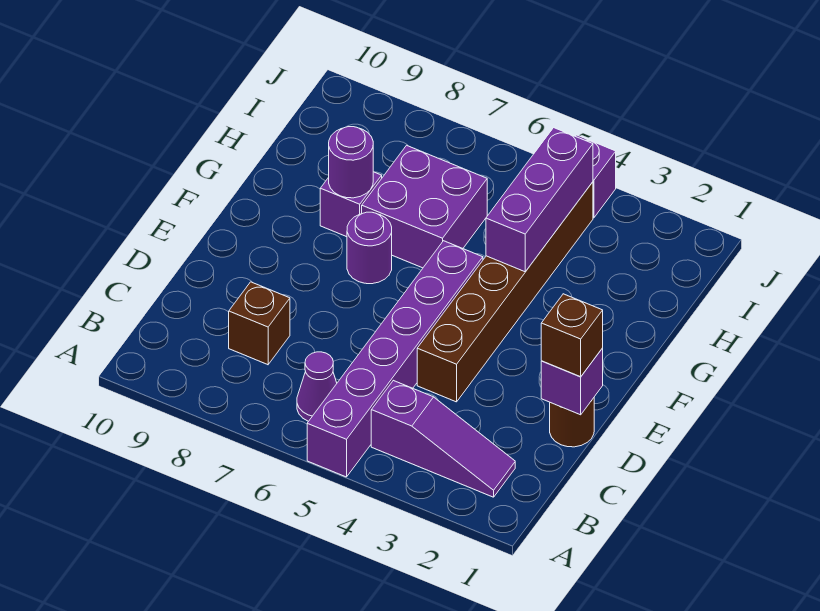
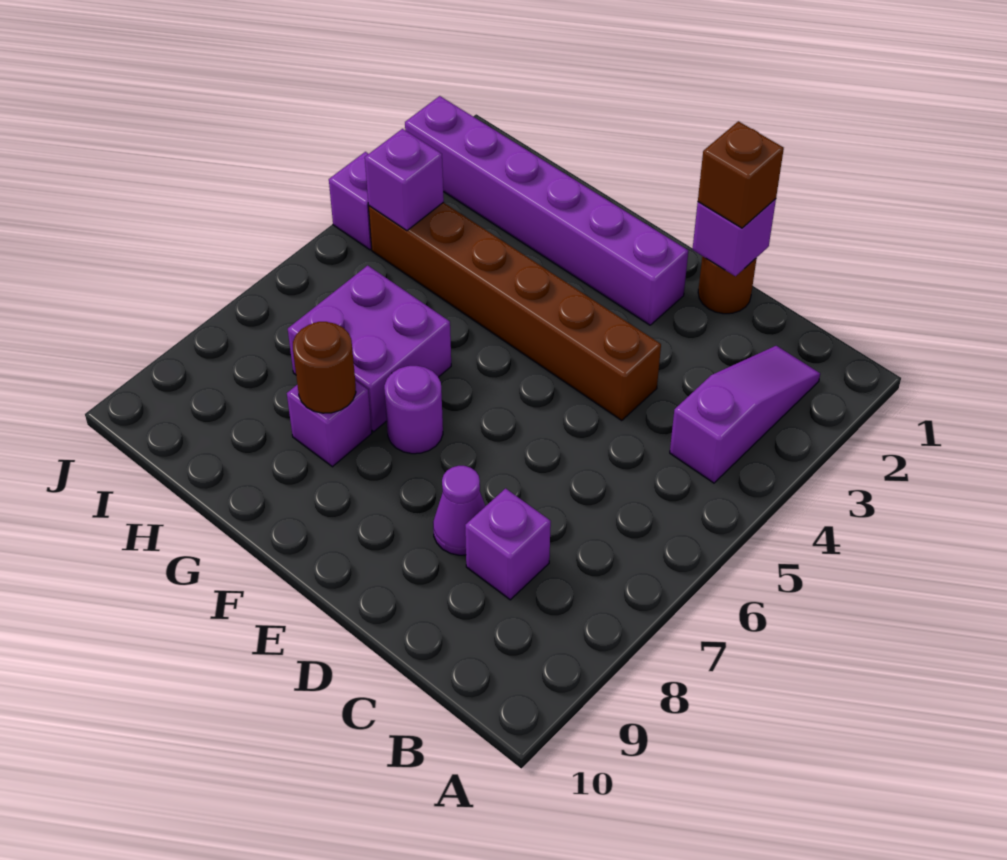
purple 1x6 brick [307,241,483,477] -> purple 1x6 brick moved to [405,96,688,325]
purple 1x1 cone [297,352,337,421] -> purple 1x1 cone moved to [433,466,485,555]
brown 1x1 brick [229,282,290,365] -> purple 1x1 brick [465,488,551,600]
purple 1x3 brick [486,128,593,272] -> purple 1x1 brick [365,129,444,231]
purple 1x1 round brick [329,127,373,198] -> brown 1x1 round brick [293,322,356,413]

